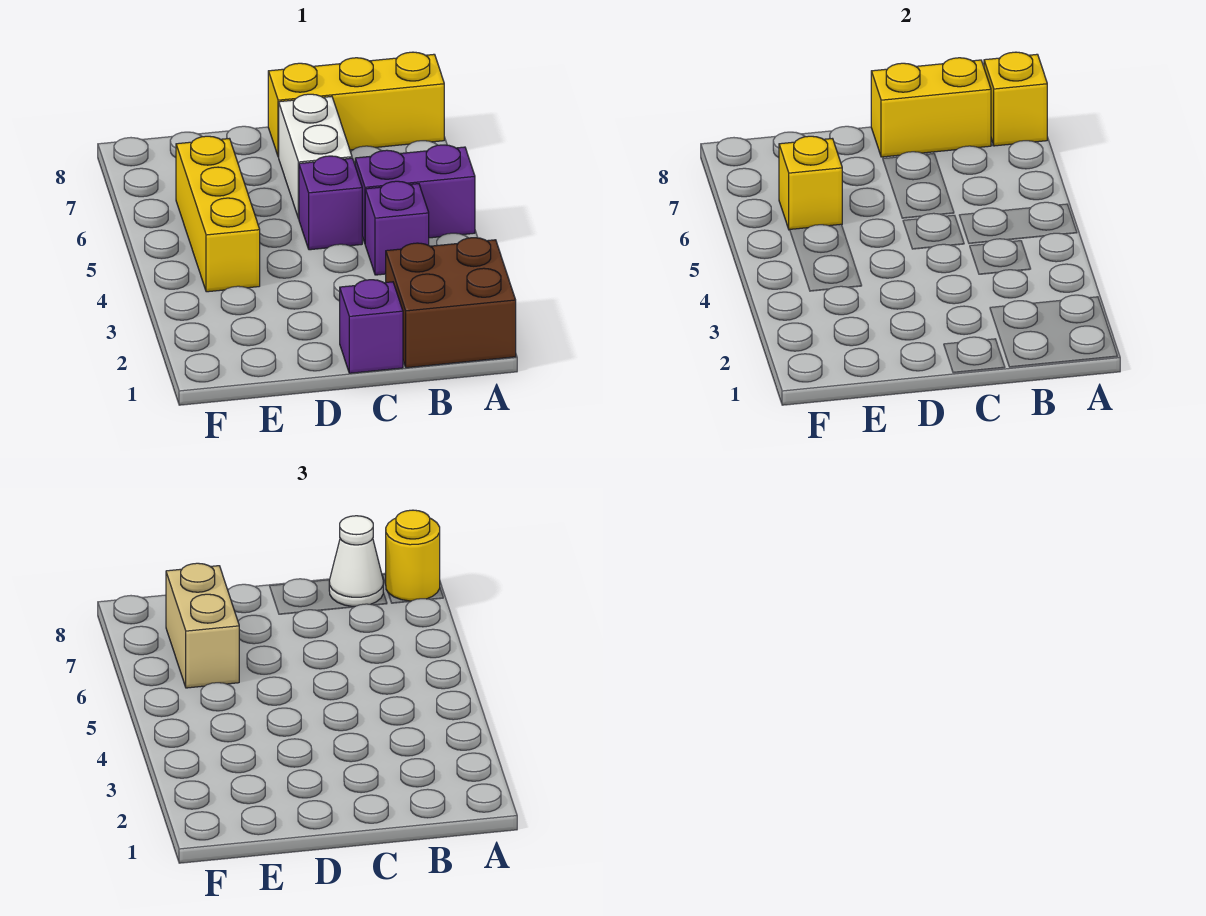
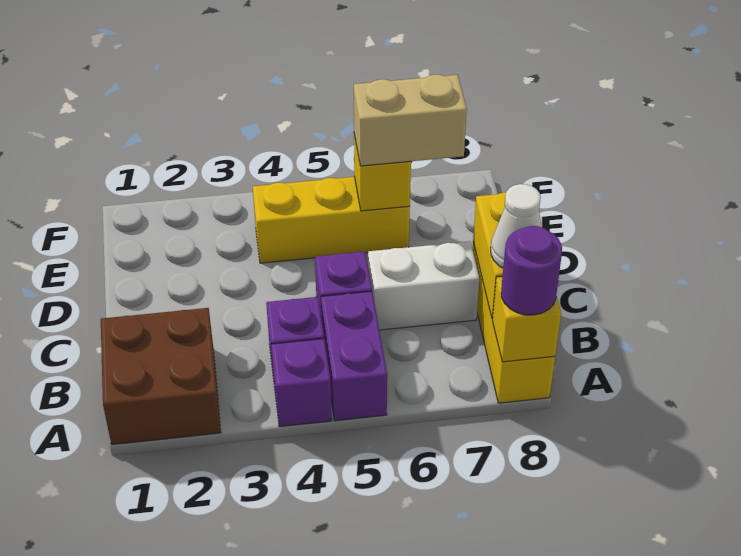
yellow 1x1 round brick [385,510,440,601] -> purple 1x1 round brick [501,226,562,315]
purple 1x1 brick [340,280,403,373] -> purple 1x1 brick moved to [271,339,332,427]

